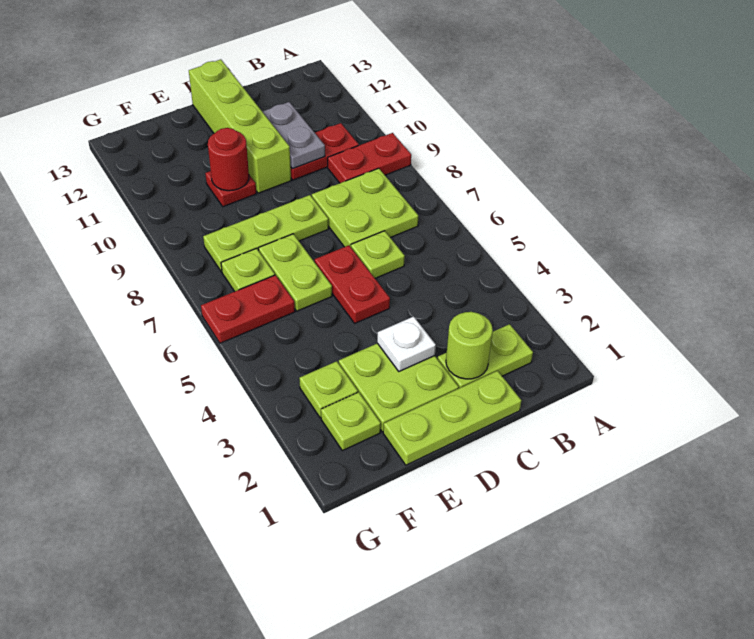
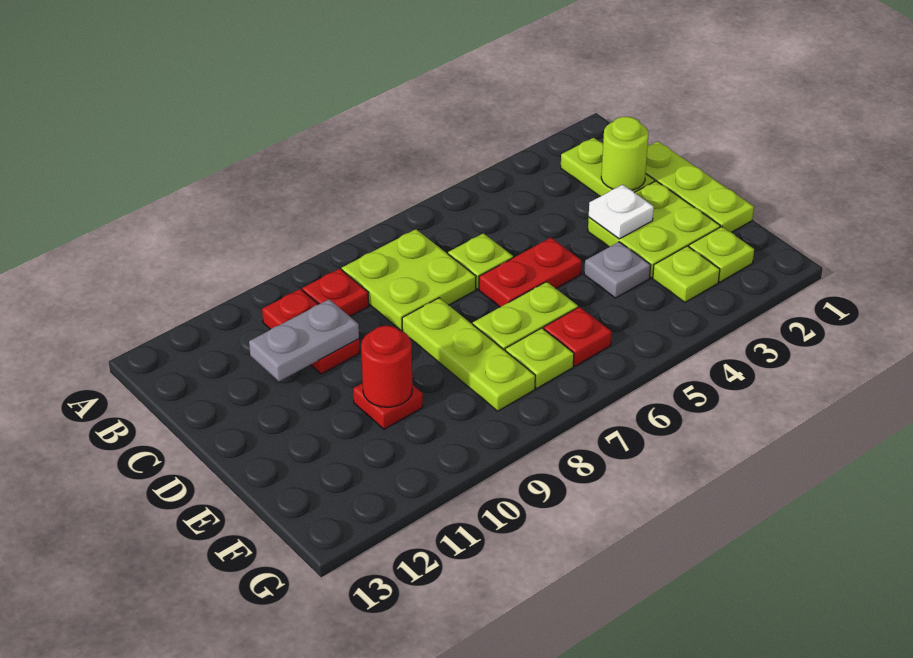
red 1x2 plate [328,133,411,183] -> red 1x1 plate [302,269,369,316]
lime 1x4 brick [189,59,291,193] -> none
none -> grey 1x1 plate [584,242,651,298]
red 1x2 plate [201,275,295,343] -> red 1x1 plate [544,307,612,366]

